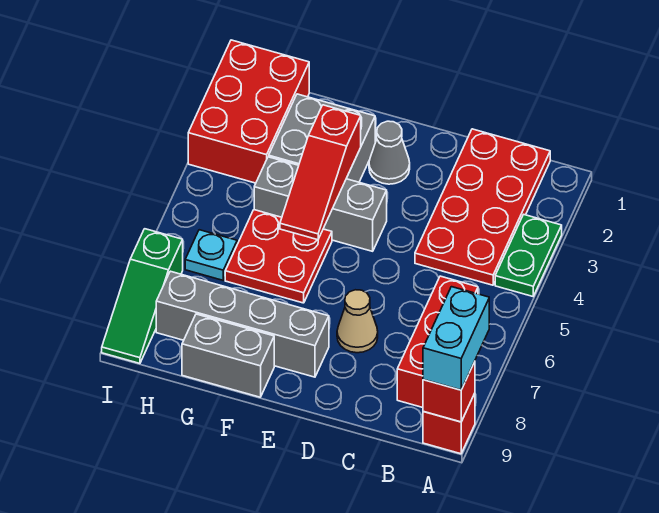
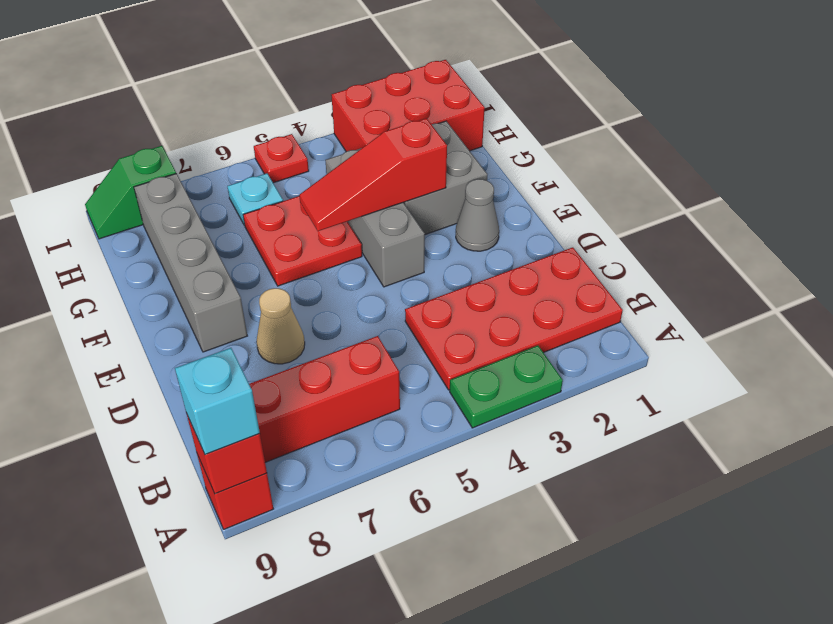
cyan 1x2 brick [423,287,489,390] -> cyan 1x1 brick [175,348,260,454]
grey 1x2 brick [182,314,274,397] -> none
none -> red 1x1 plate [254,134,309,183]
green 1x3 slope [102,229,183,363] -> green 1x2 slope [85,146,176,239]

